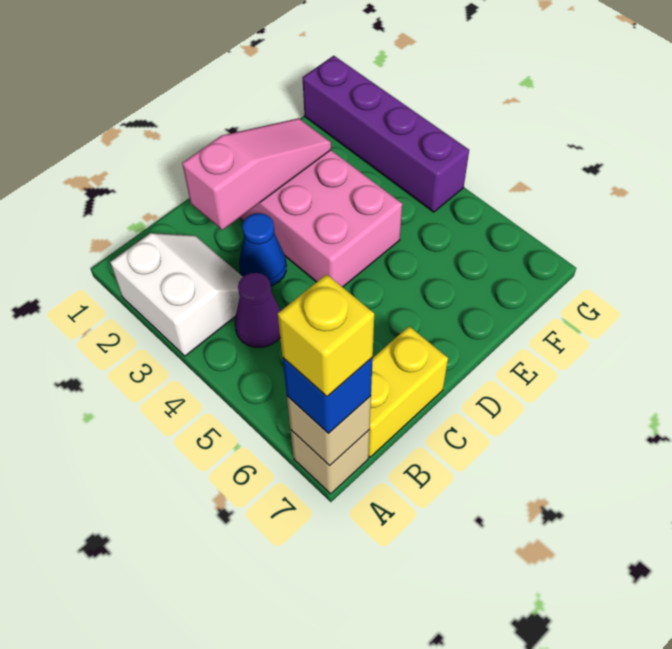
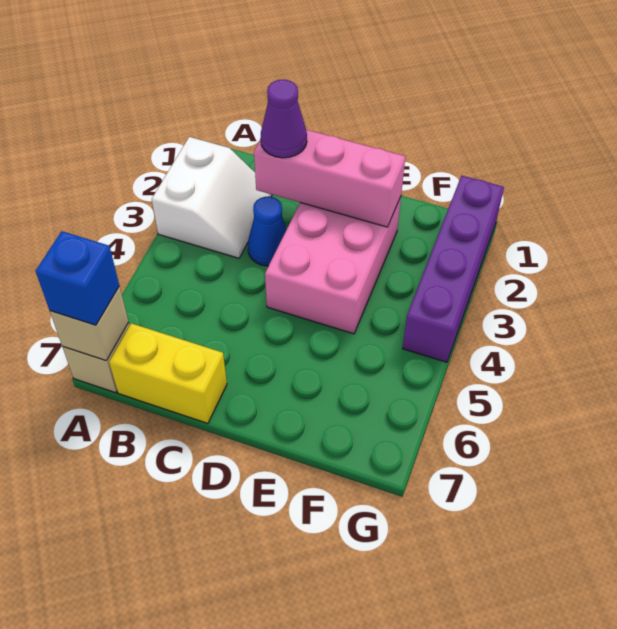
yellow 1x1 brick [278,274,374,396] -> none
purple 1x1 cone [235,273,281,347] -> purple 1x1 cone moved to [261,80,307,158]
pink 1x3 slope [182,118,331,230] -> pink 1x3 brick [254,130,405,227]

